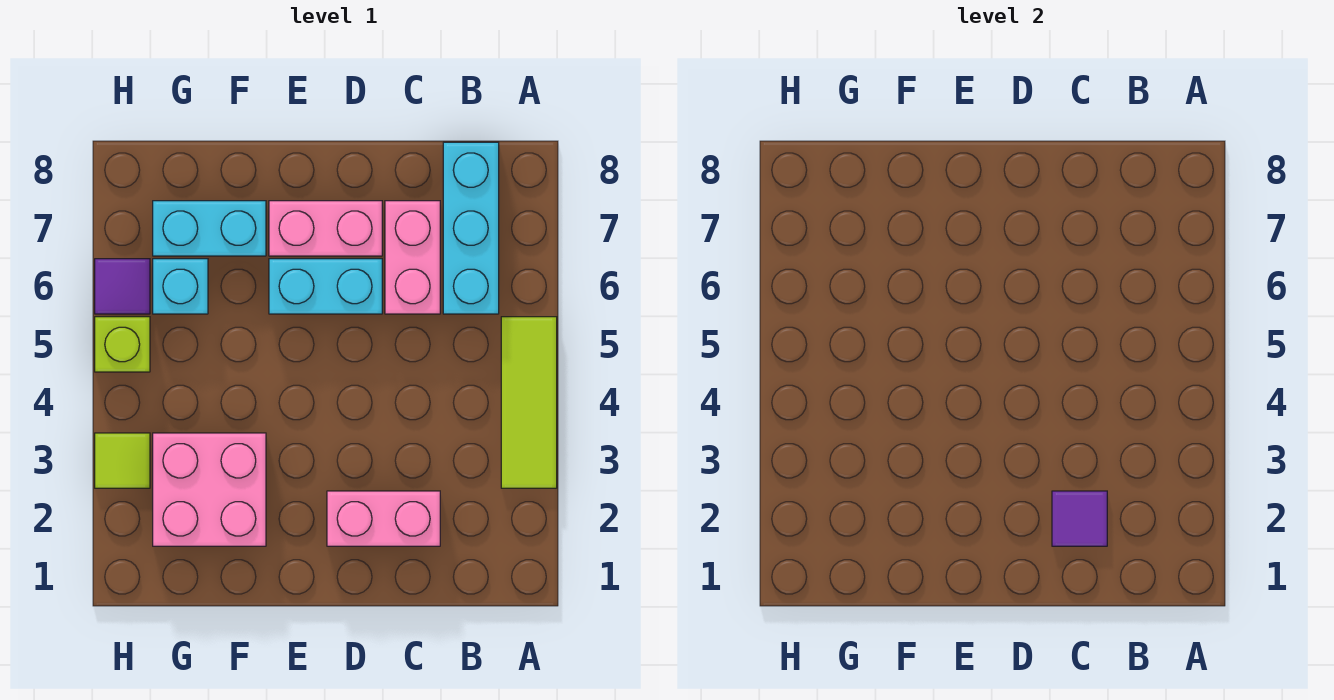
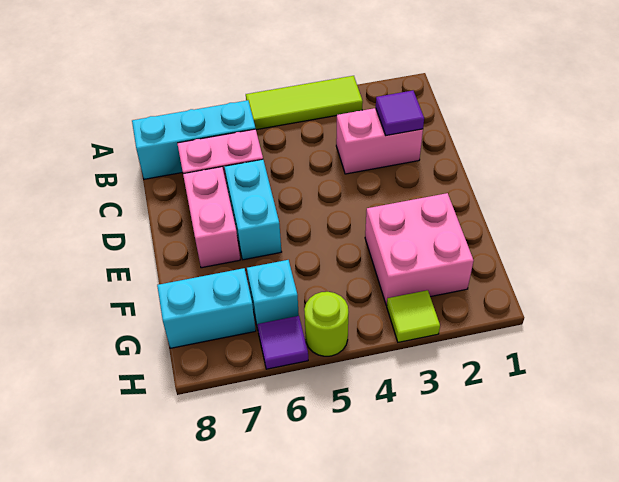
pink 1x2 brick [327,491,440,546] -> pink 1x2 brick turned to [336,108,423,174]
cyan 1x2 brick [153,201,266,256] -> cyan 1x2 brick turned to [157,268,256,348]
lime 1x1 brick [95,317,150,372] -> lime 1x1 round brick [304,292,348,356]

